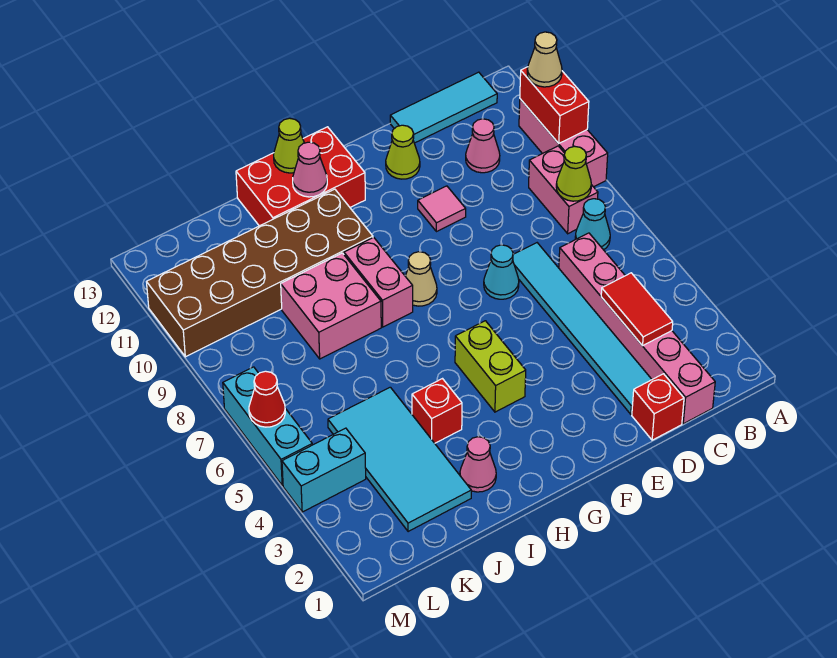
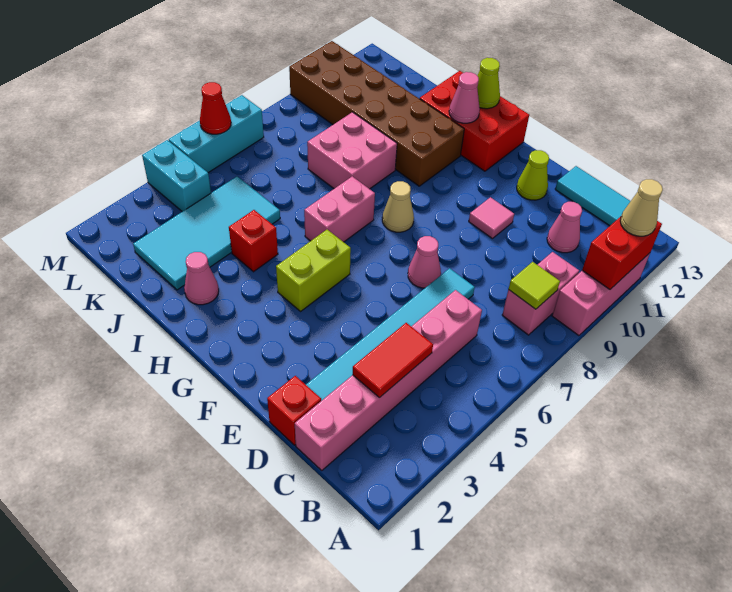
cyan 1x1 cone [575,199,610,250] -> none
lime 1x1 cone [556,146,591,201] -> lime 1x1 tile [508,262,560,309]
cyan 1x1 cone [484,245,519,299] -> pink 1x1 cone [408,236,441,288]
pink 1x2 brick [344,237,413,327] -> pink 1x2 brick moved to [304,176,375,242]

